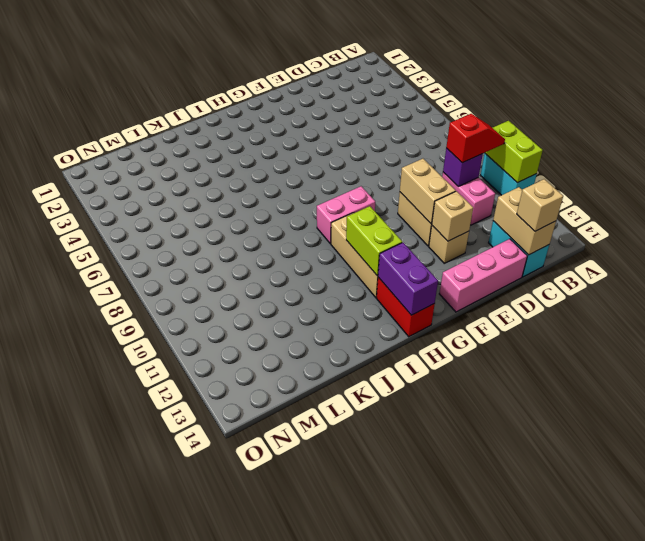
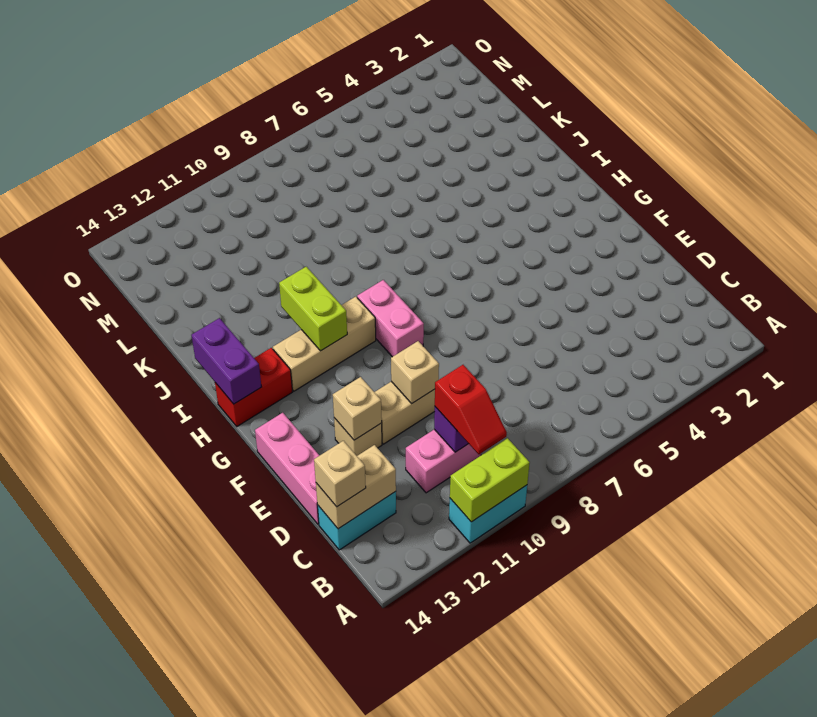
tan 1x2 brick [400,159,456,224] -> tan 1x1 brick [391,341,439,403]
lime 1x2 brick [346,206,402,276] -> lime 1x2 brick turned to [279,267,347,351]
purple 1x2 brick [378,243,438,315] -> purple 1x2 brick turned to [191,318,261,404]

